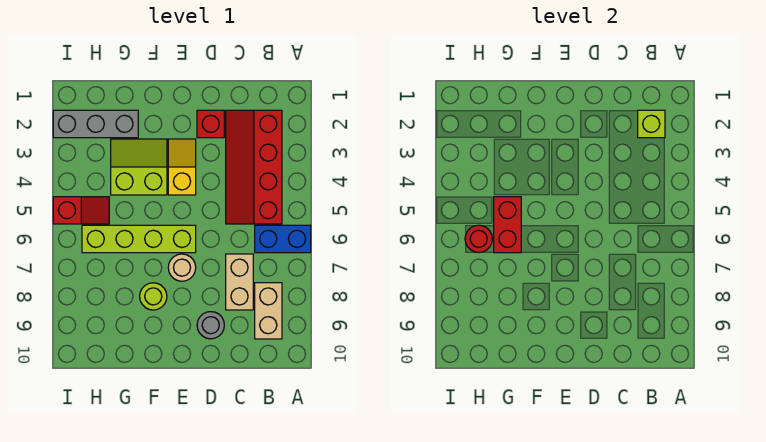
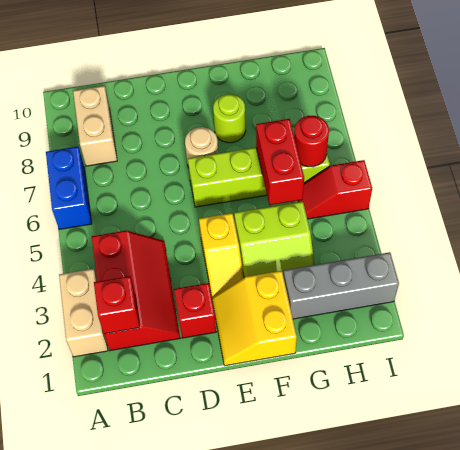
blue 1x2 brick [255,225,311,253] -> blue 1x2 brick turned to [46,147,92,230]
red 2x4 slope [226,110,282,224] -> red 2x3 slope [92,231,180,351]
lime 1x1 brick [638,110,665,138] -> red 1x1 brick [94,276,140,334]
tan 1x2 brick [226,254,253,310] -> tan 1x2 brick moved to [59,269,108,357]
grey 1x1 round brick [197,312,224,339] -> none
none -> yellow 2x2 slope [212,271,297,366]

